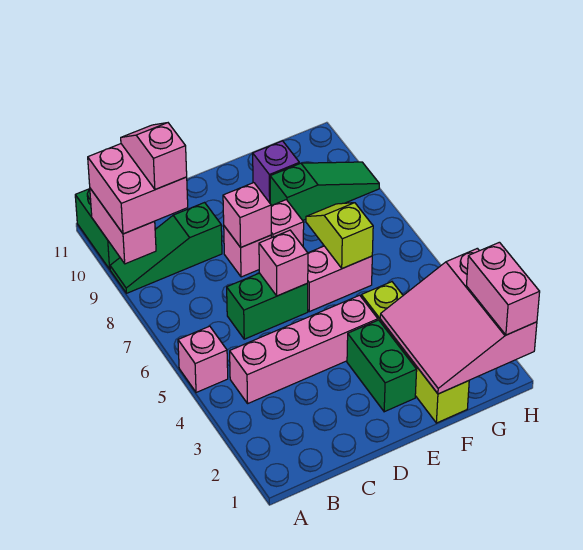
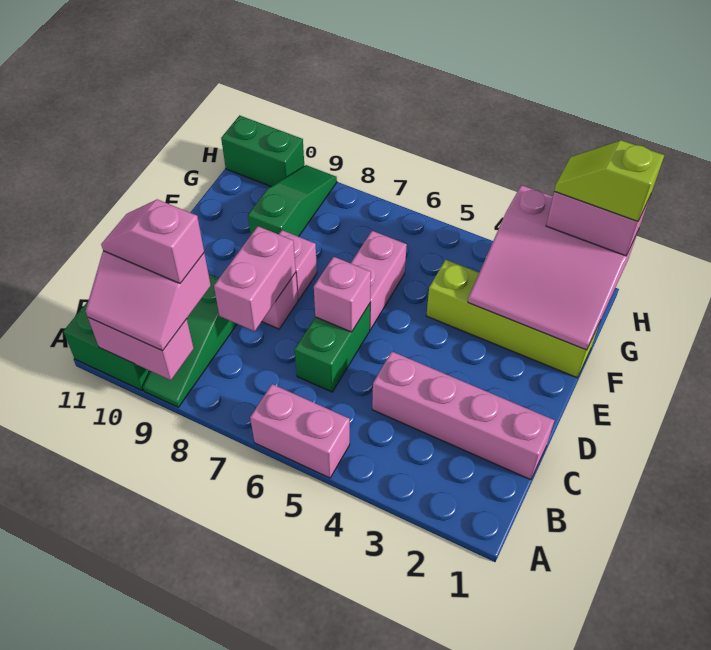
pink 1x1 brick [178,326,228,393] -> pink 1x2 brick [250,384,350,478]
pink 2x2 brick [88,144,188,234] -> pink 2x2 slope [86,251,211,351]
pink 1x4 brick [230,295,378,403] -> pink 1x4 brick turned to [372,351,555,480]
pink 1x1 brick [223,183,271,247] -> pink 1x2 brick [214,226,296,331]
green 1x2 brick [347,320,417,412] -> green 1x2 brick moved to [221,115,304,186]
lime 1x2 slope [306,203,373,269] -> lime 1x2 slope moved to [554,140,664,222]
purple 1x1 brick [253,141,299,203] -> none

